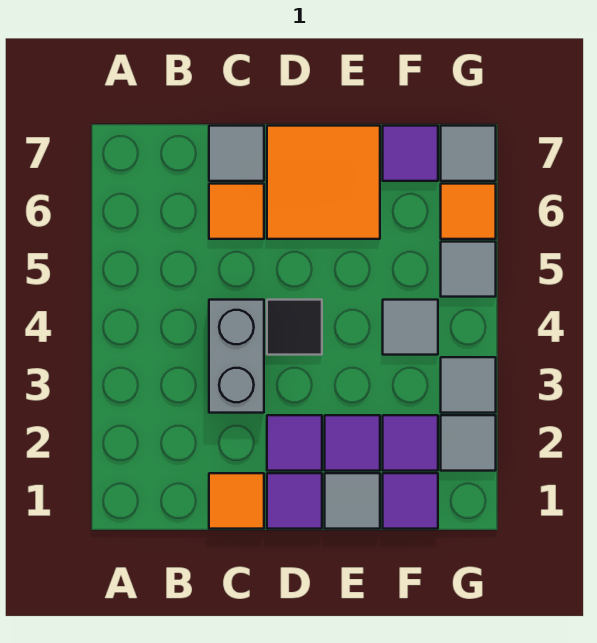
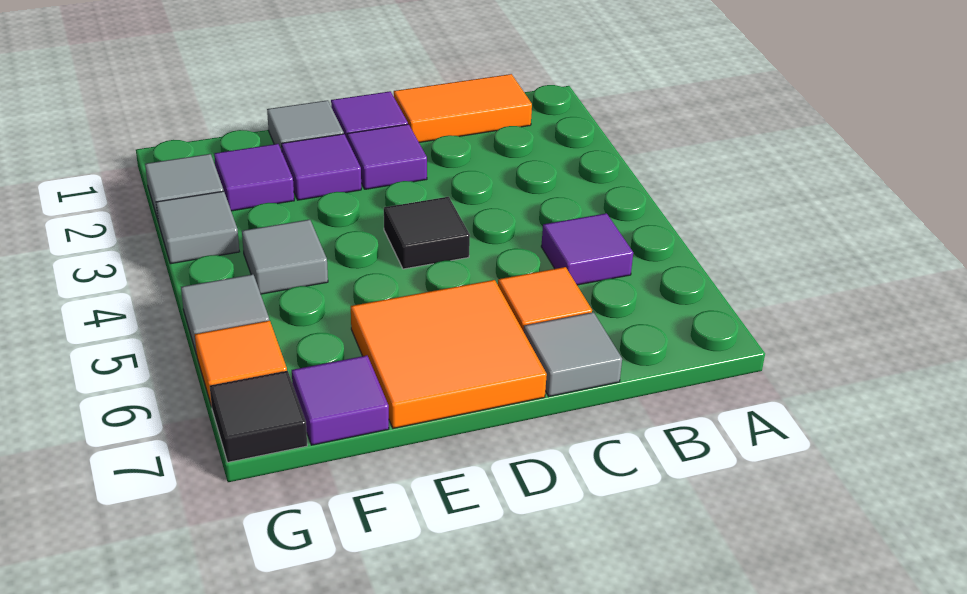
orange 1x1 tile [209,473,264,529] -> orange 1x2 tile [394,74,532,142]
grey 1x2 brick [209,300,264,413] -> none
purple 1x1 tile [383,473,438,529] -> purple 1x1 tile moved to [541,213,633,285]
grey 1x1 tile [441,126,496,181] -> black 1x1 tile [210,371,307,462]

